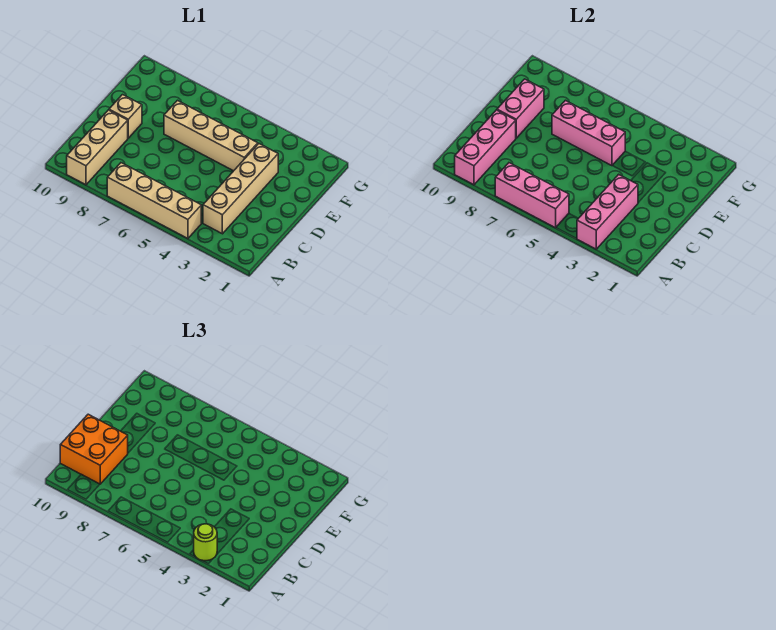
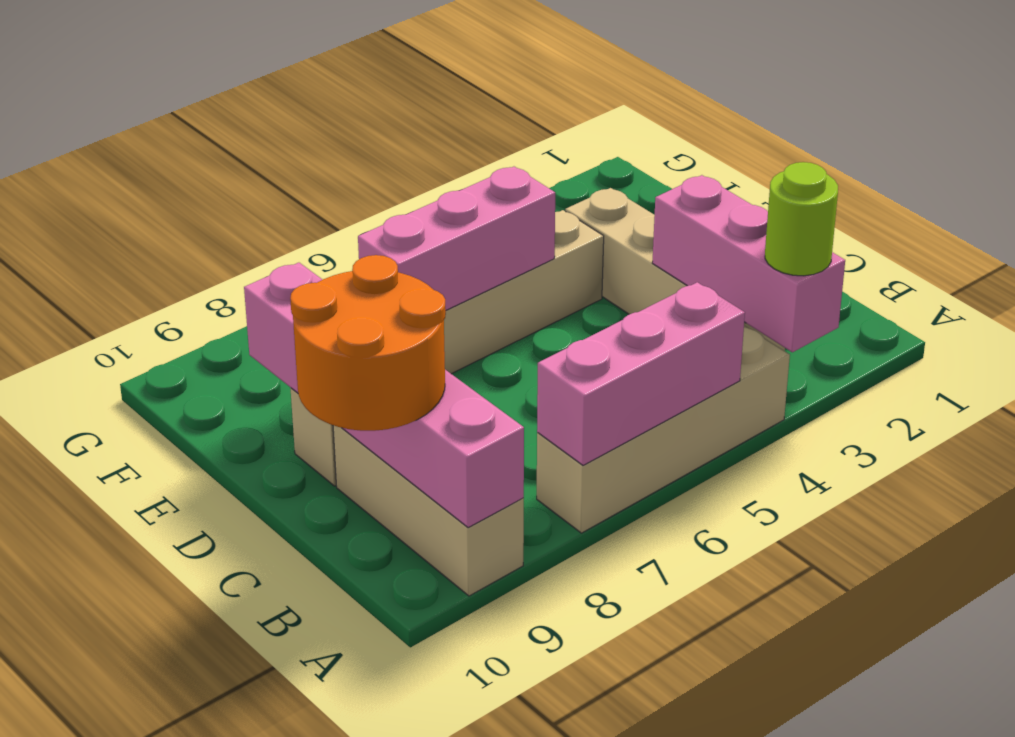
orange 2x2 brick [60,414,128,484] -> orange 2x2 round brick [290,255,446,431]

